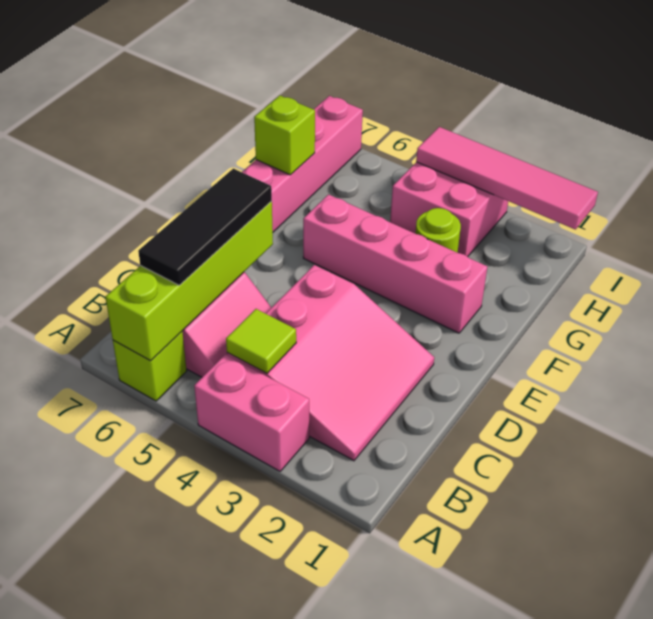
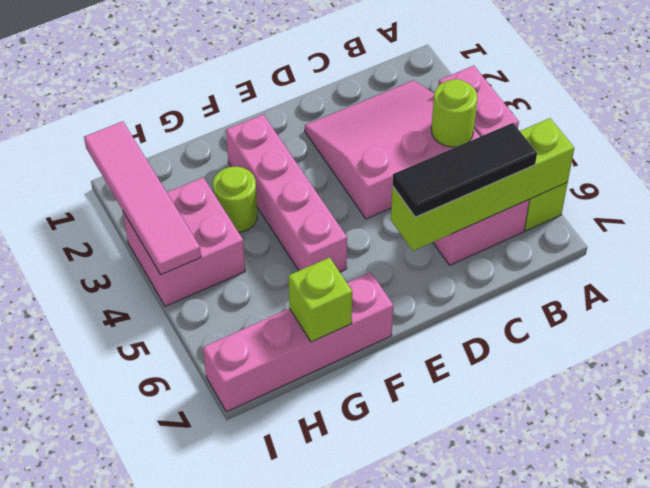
lime 1x1 tile [226,309,296,373] -> lime 1x1 round brick [431,79,477,147]

